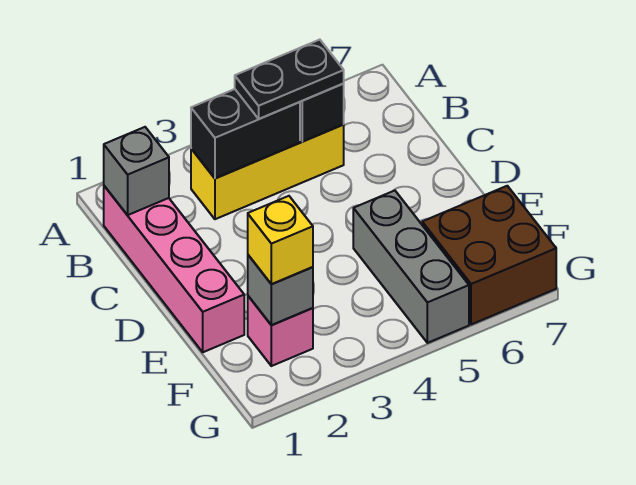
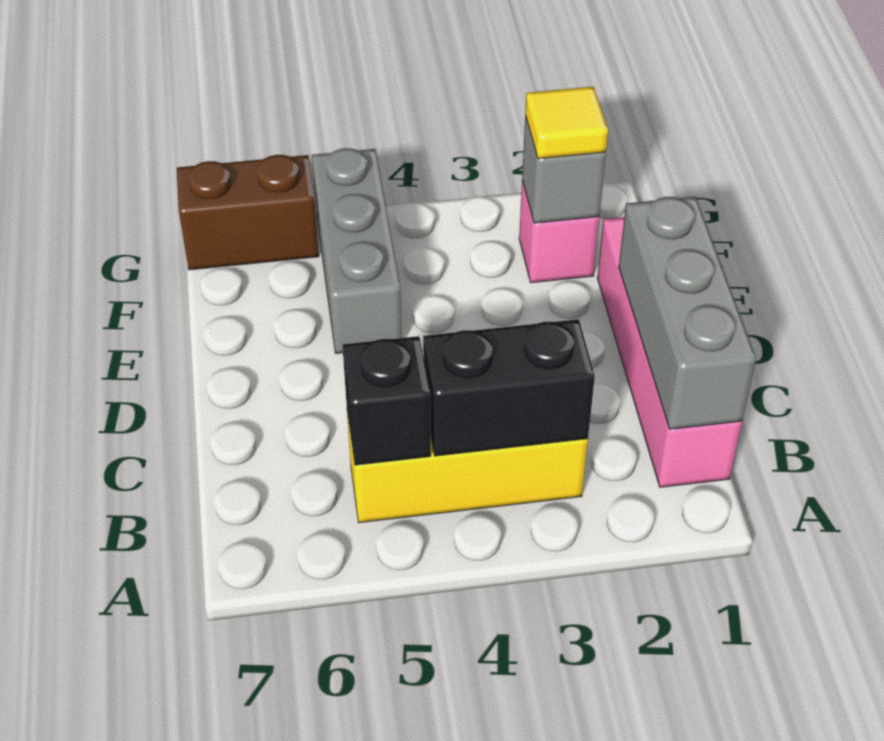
grey 1x1 brick [104,127,169,215] -> grey 1x3 brick [619,197,756,429]
black 1x2 plate [235,40,344,119] -> none
yellow 1x1 brick [248,196,313,284] -> yellow 1x1 tile [525,87,608,159]
brown 2x2 brick [422,186,556,325] -> brown 1x2 brick [177,155,319,270]

